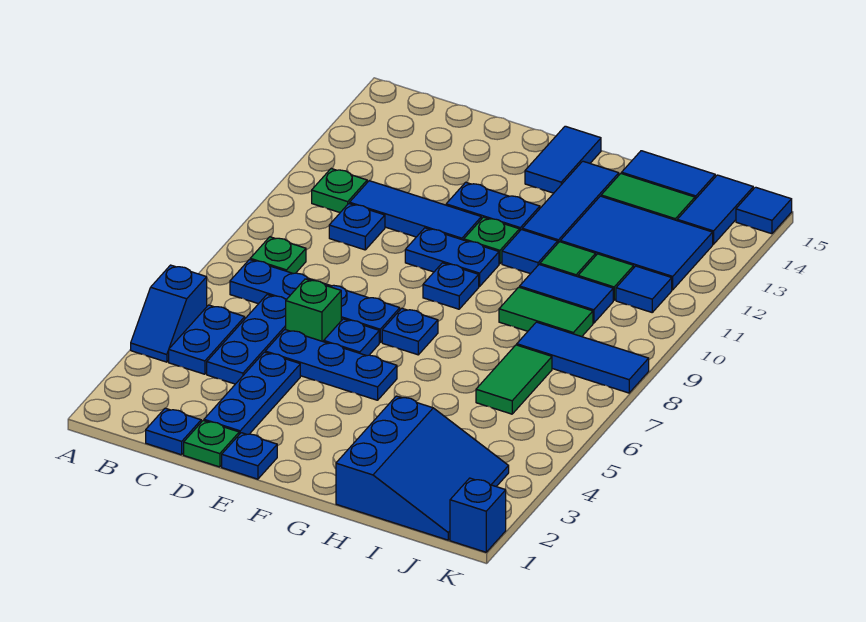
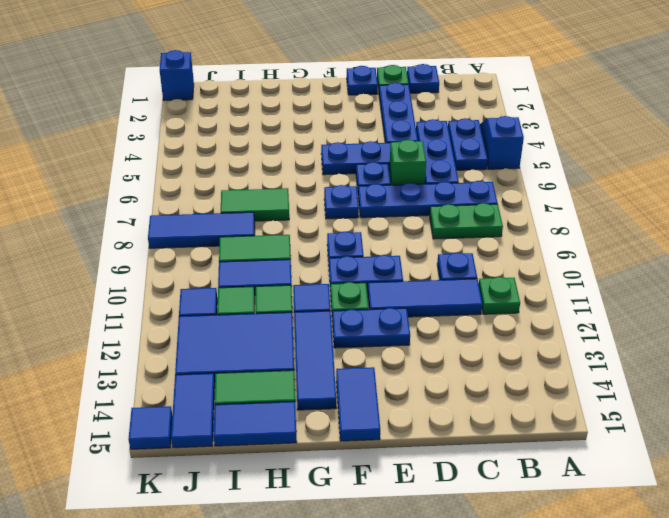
green 1x1 plate [250,237,306,274] -> green 1x2 plate [430,203,503,239]
blue 3x3 slope [336,396,509,540] -> none
green 1x2 tile [476,345,552,414] -> green 1x2 tile turned to [221,188,289,221]

